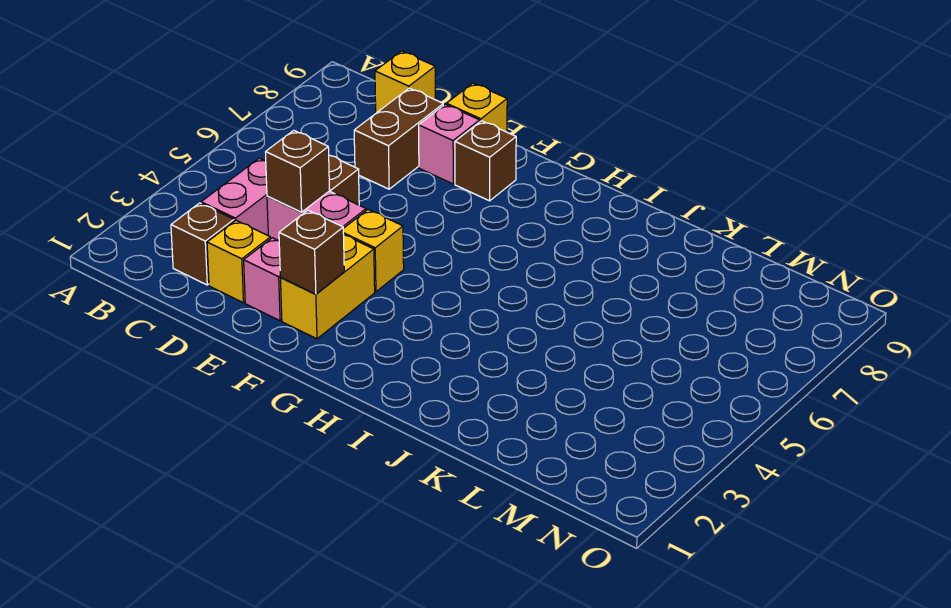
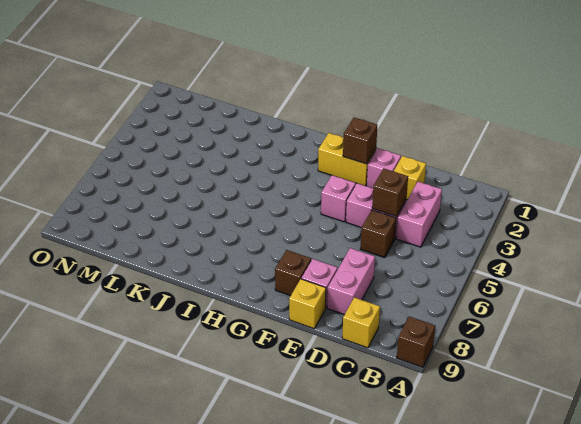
brown 1x1 brick [171,203,234,285] -> brown 1x1 brick moved to [397,317,435,367]
brown 1x2 brick [354,88,443,189] -> pink 1x2 brick [327,248,375,315]
yellow 1x2 brick [280,235,375,339] -> yellow 1x2 brick turned to [318,133,376,186]
yellow 1x1 brick [343,210,404,292] -> pink 1x1 brick [321,175,356,222]

